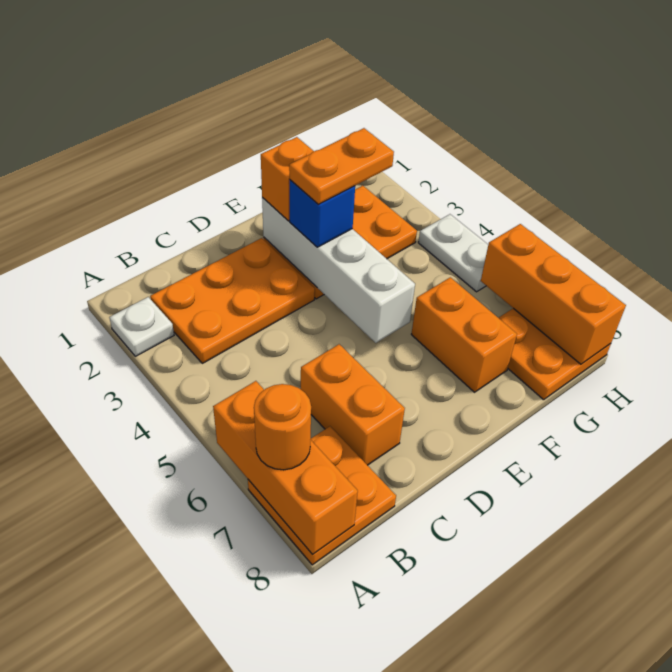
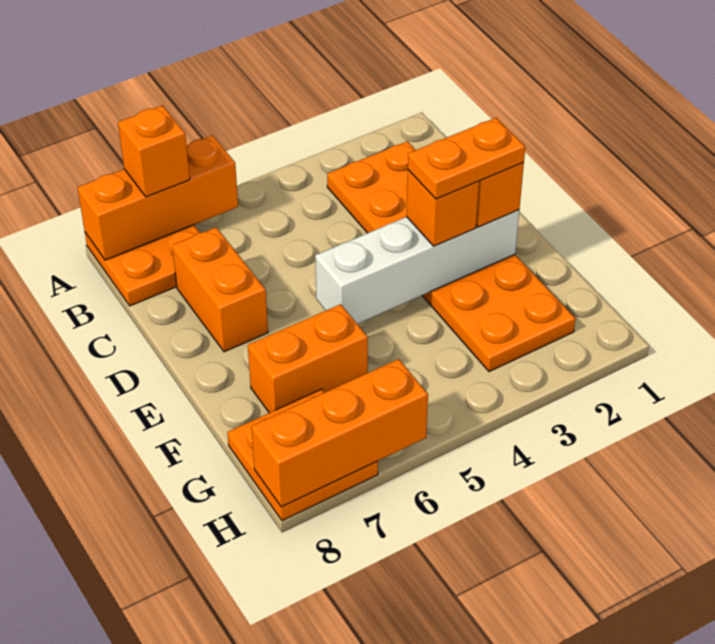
white 1x1 plate [109,297,174,356] -> none
orange 1x1 round brick [254,384,311,470] -> orange 1x1 brick [118,106,190,197]
orange 1x2 brick [301,344,405,465] -> orange 1x2 brick turned to [172,227,268,352]
blue 1x1 brick [290,180,355,247] -> orange 1x1 brick [406,170,479,246]
orange 1x2 plate [289,128,394,205] -> orange 1x2 plate turned to [408,118,525,199]
white 1x2 plate [418,214,488,292] -> none

